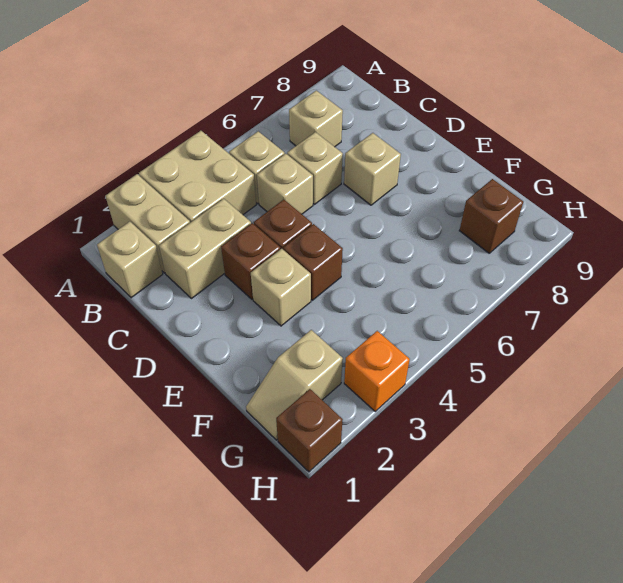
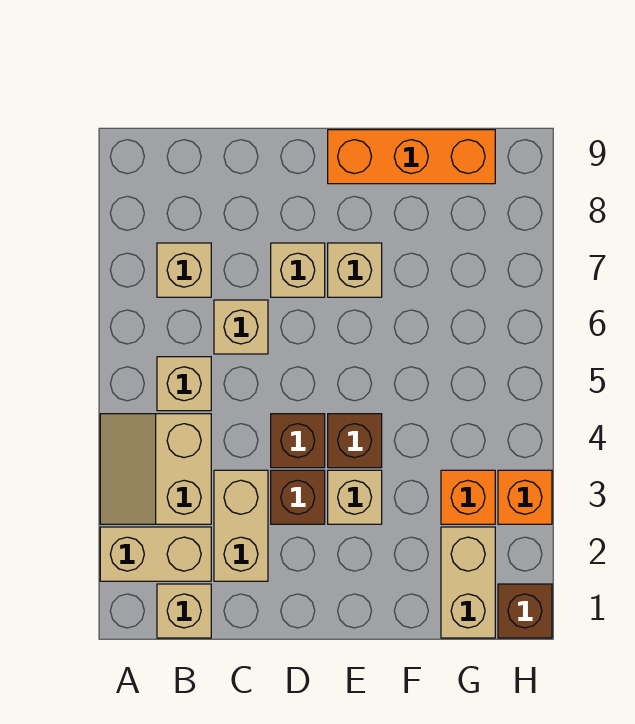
tan 2x2 brick [139,131,256,223] -> tan 2x2 slope [100,414,211,524]
tan 1x1 brick [257,154,313,214] -> tan 1x1 brick moved to [328,243,382,297]
none -> orange 1x3 brick [328,130,495,184]
tan 1x2 slope [246,330,343,440] -> tan 1x2 brick [441,527,495,638]
none -> orange 1x1 brick [441,470,495,524]
brown 1x1 brick [459,179,523,253] -> none

